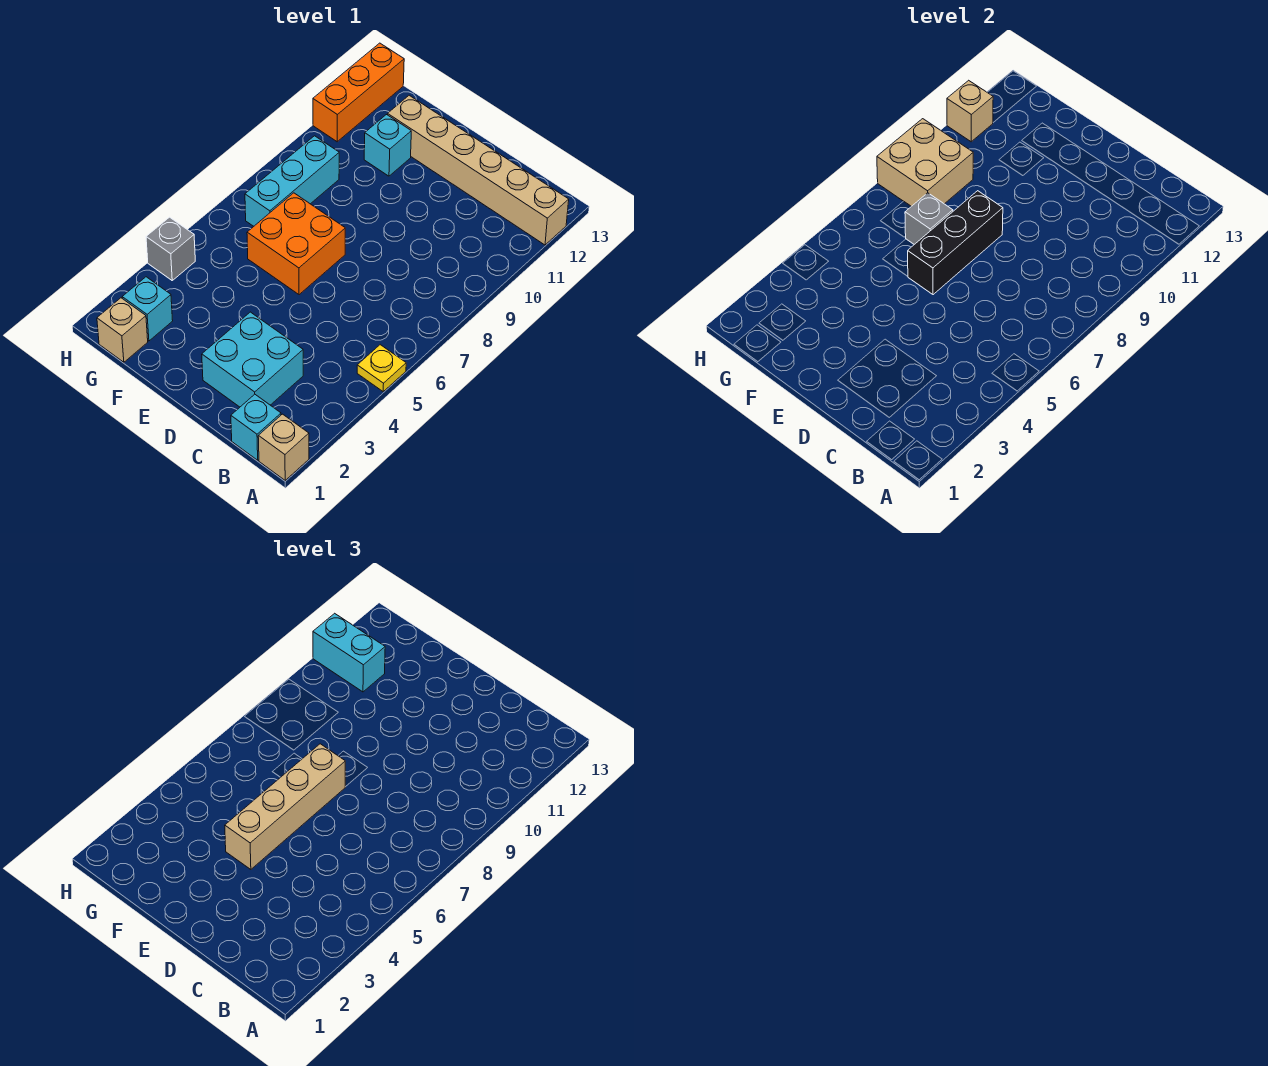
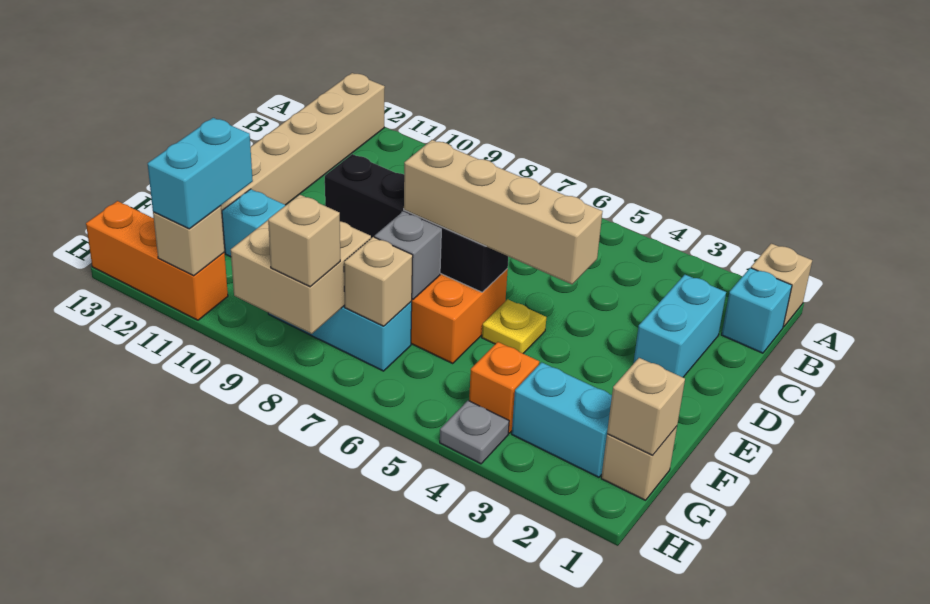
yellow 1x1 plate [357,345,406,391] -> yellow 1x1 plate moved to [482,299,546,353]
cyan 2x2 brick [202,312,303,407] -> cyan 1x2 brick [633,275,726,377]
black 1x3 brick [908,191,1003,295] -> black 1x4 brick [325,154,508,292]
none -> tan 1x1 brick [607,358,685,455]
cyan 1x1 brick [122,277,173,341] -> cyan 1x2 brick [512,362,612,477]
none -> orange 1x1 brick [469,342,539,433]
none -> tan 1x1 brick [344,237,413,326]
grey 1x1 brick [146,217,195,280] -> grey 1x1 plate [440,401,509,464]
none -> tan 1x1 brick [268,195,340,287]

